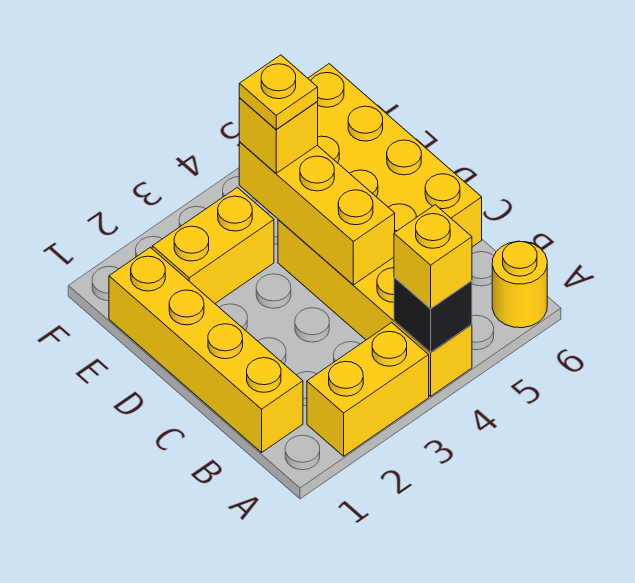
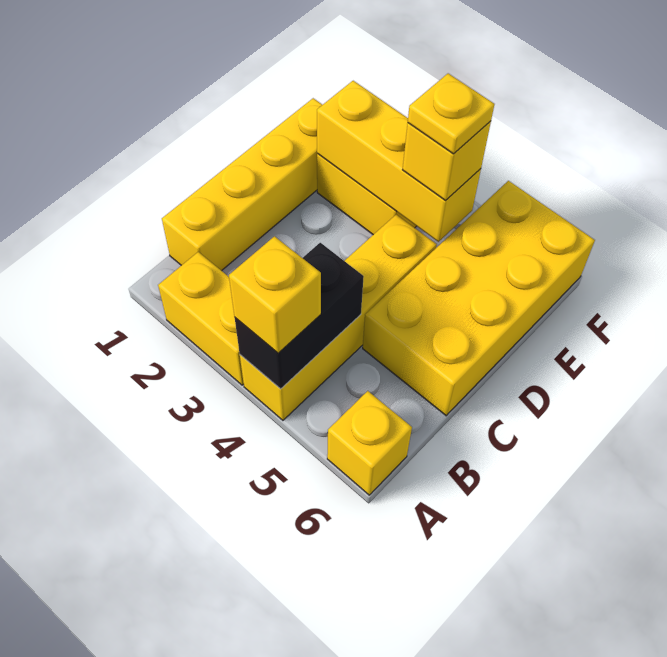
black 1x1 brick [394,277,472,353] -> black 1x2 brick [235,243,364,389]
yellow 1x1 round brick [492,241,547,328] -> yellow 1x1 brick [327,391,412,495]
yellow 1x3 brick [239,142,395,285] -> yellow 1x3 brick turned to [317,81,481,242]

